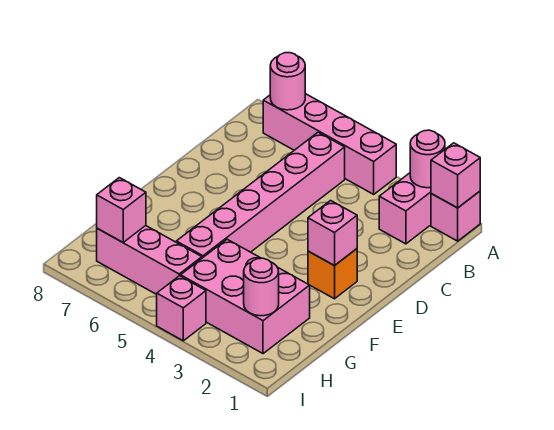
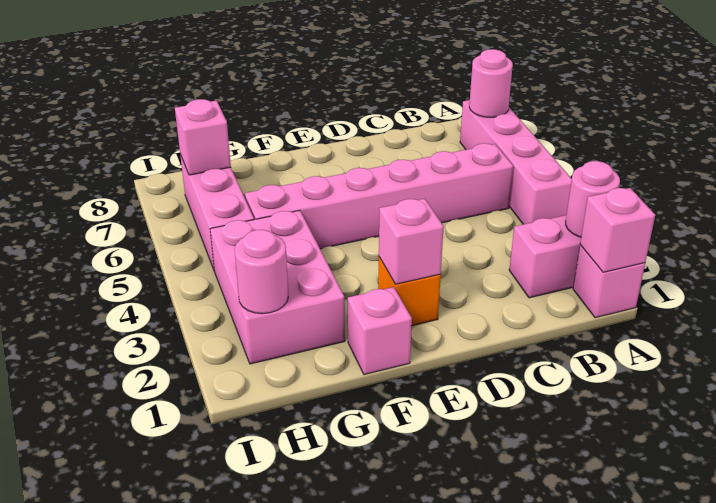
pink 1x1 brick [157,276,206,341] -> pink 1x1 brick moved to [348,287,412,375]

